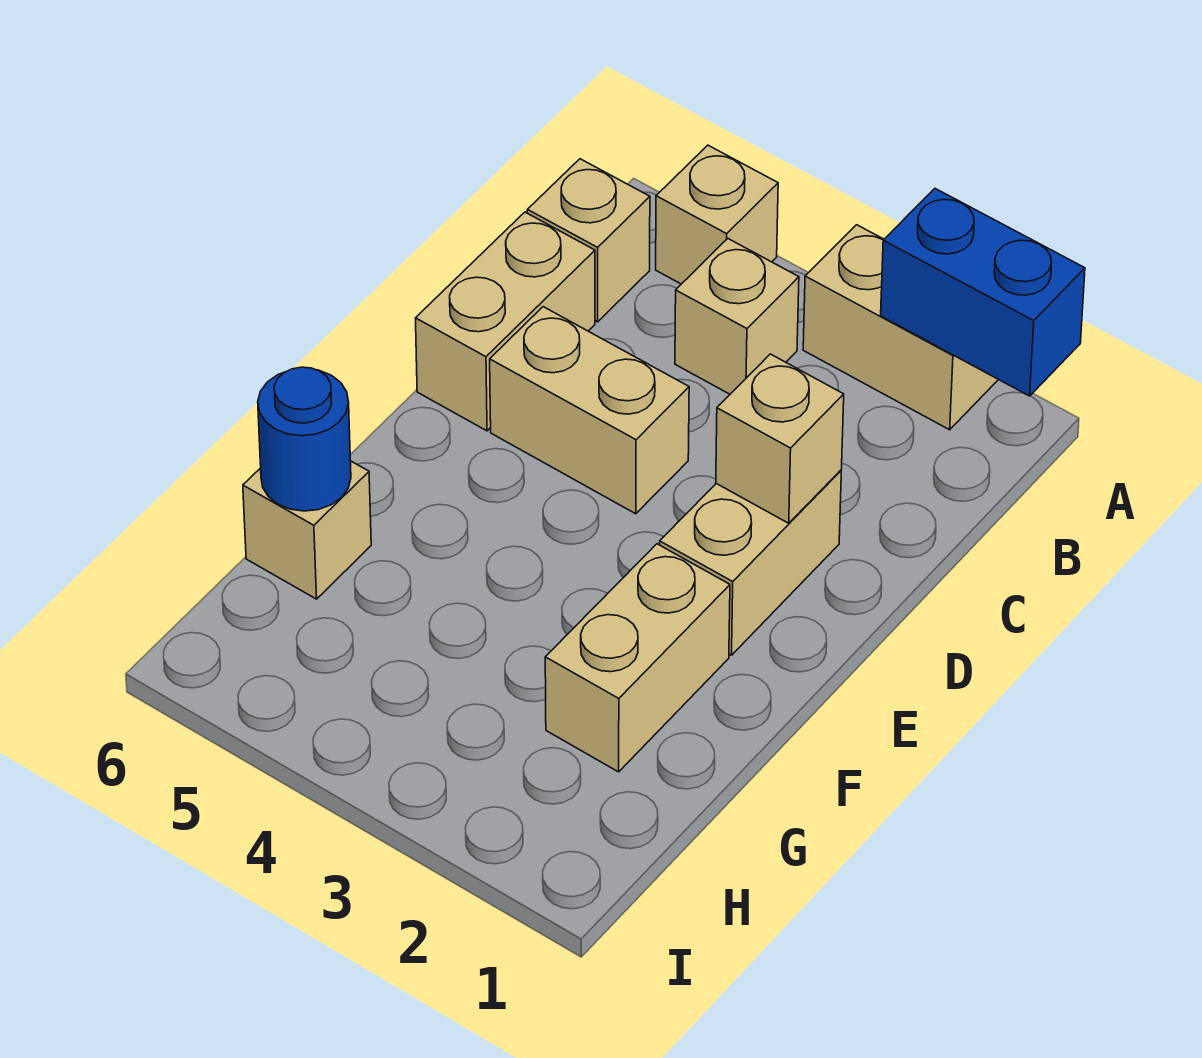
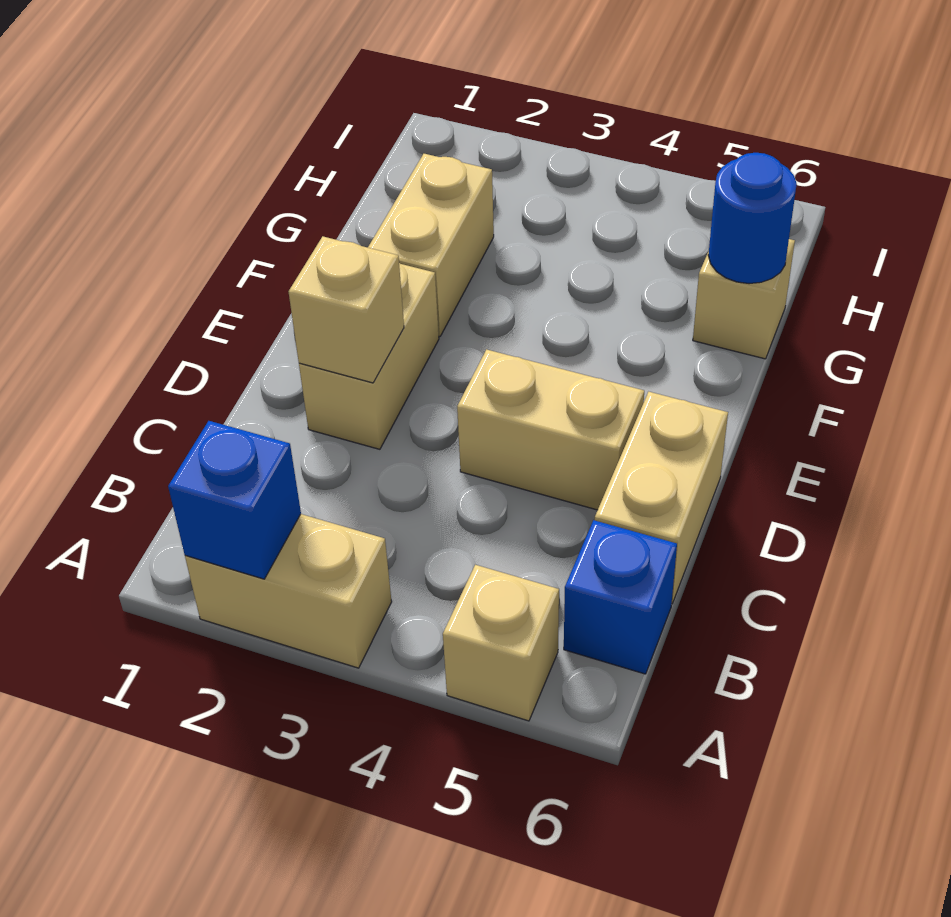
blue 1x2 brick [881,189,1085,396] -> blue 1x1 brick [168,421,301,579]
tan 1x1 brick [675,239,799,394] -> none
tan 1x1 brick [527,159,650,322] -> blue 1x1 brick [564,520,677,674]

